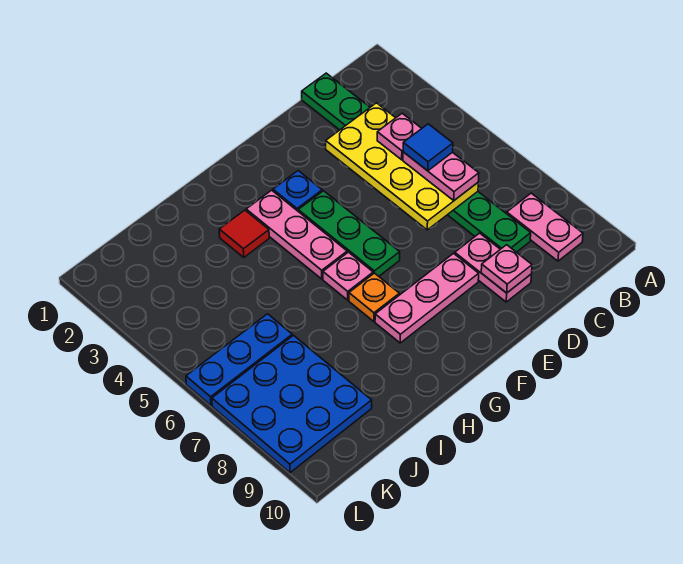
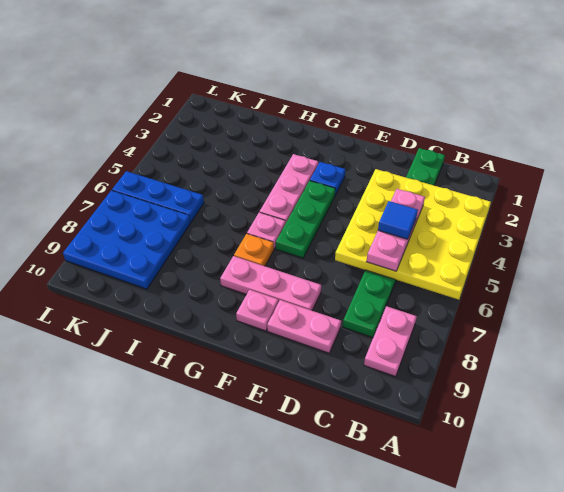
yellow 2x4 plate [326,103,478,230] -> yellow 4x4 plate [335,169,491,300]
pink 1x2 plate [455,233,532,302] -> pink 1x2 plate turned to [267,300,341,353]
pink 1x1 plate [481,245,532,293] -> pink 1x1 plate moved to [236,290,278,331]
red 1x1 tile [219,210,269,257] -> none

